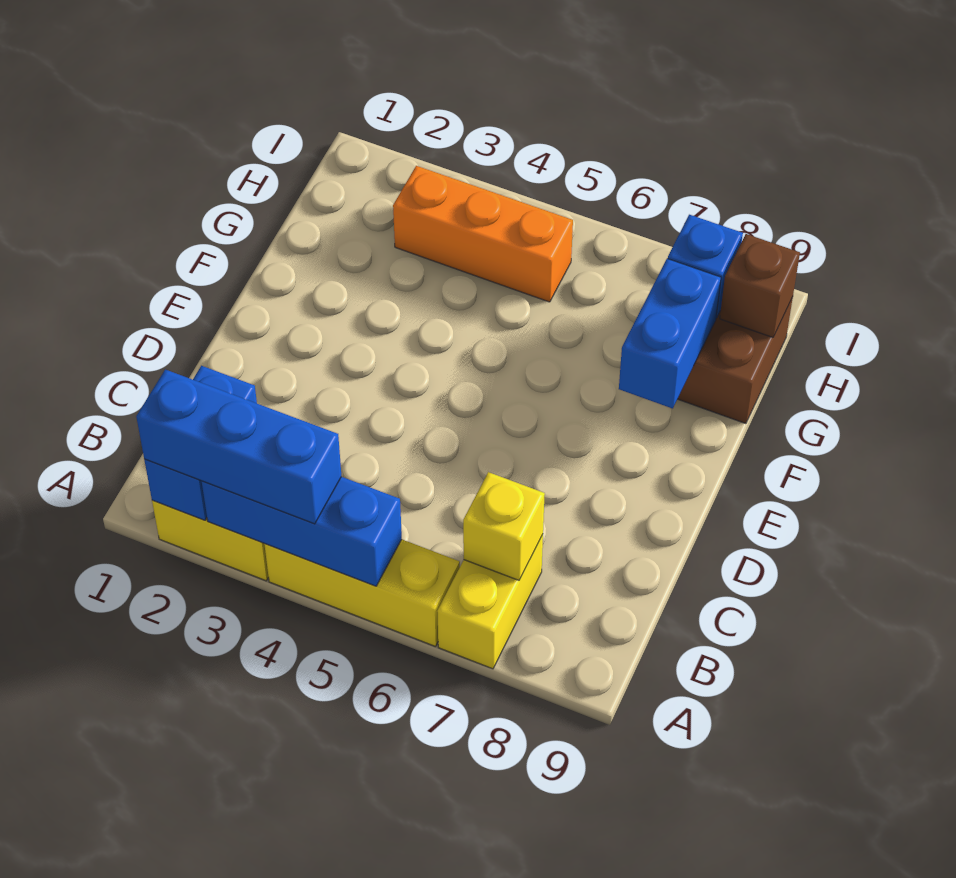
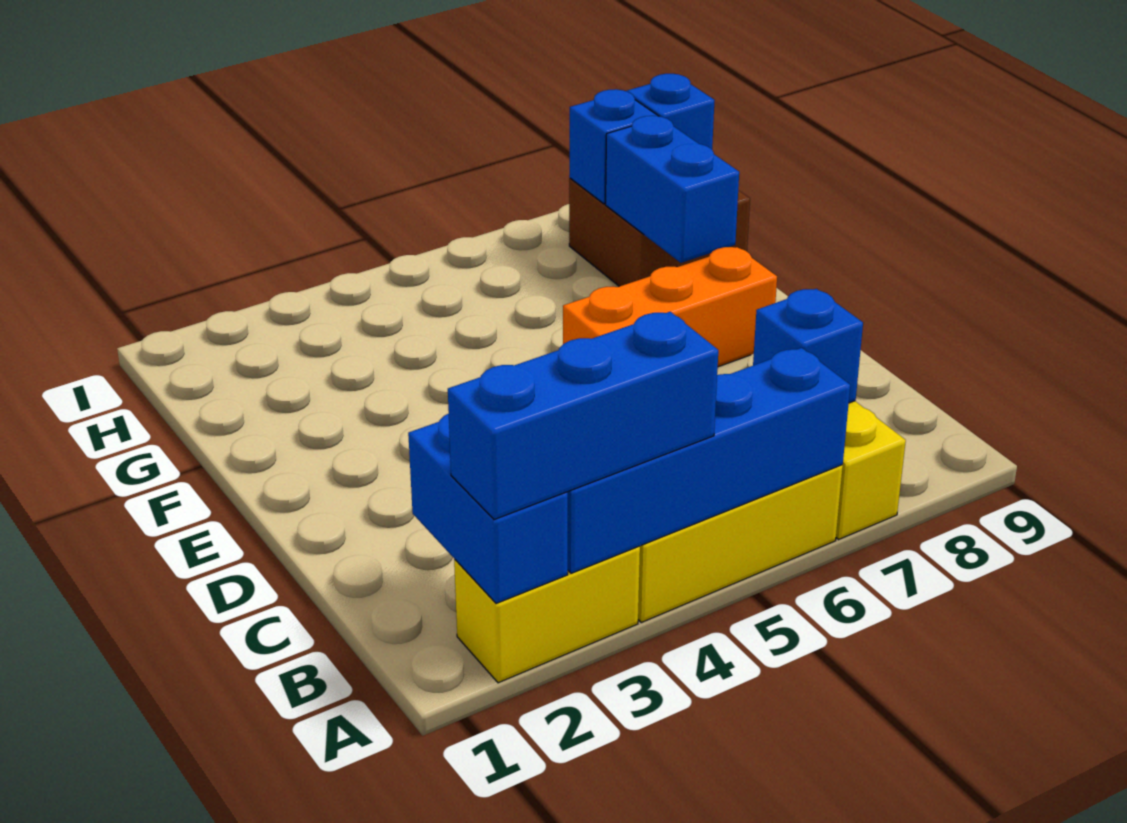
blue 1x3 brick [202,477,402,586] -> blue 1x4 brick [567,348,850,573]
yellow 1x1 brick [463,472,545,580] -> blue 1x1 brick [753,289,863,403]
orange 1x3 brick [393,166,573,302] -> orange 1x3 brick moved to [563,247,777,367]
brown 1x1 brick [720,234,800,337] -> blue 1x1 brick [627,74,714,149]

